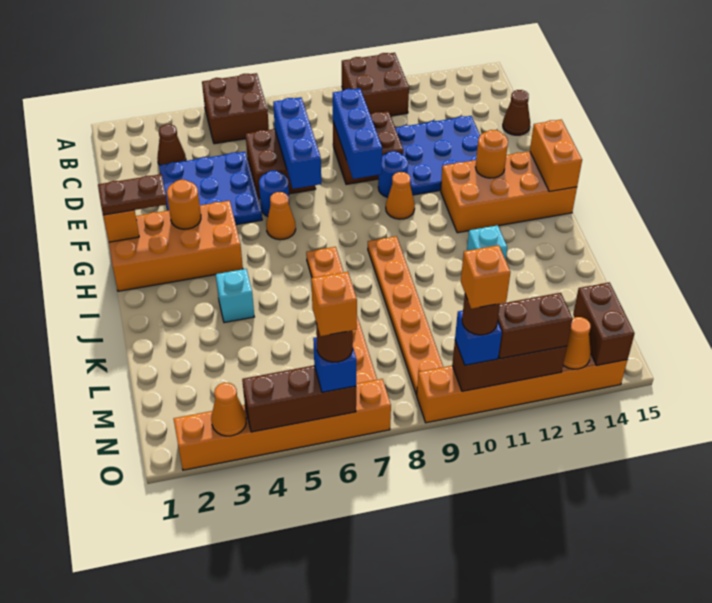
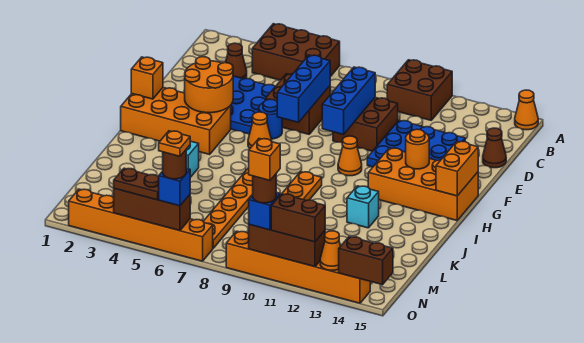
brown 2x2 brick [202,73,269,144] -> brown 2x3 brick [252,24,340,80]
blue 1x1 round brick [378,151,408,197] -> none
brown 1x2 plate [98,174,167,215] -> brown 1x2 plate moved to [114,168,159,200]
orange 1x1 round brick [167,180,201,229] -> orange 2x2 round brick [185,57,233,113]
brown 1x2 brick [573,282,635,366] -> brown 1x2 brick turned to [339,237,393,285]
orange 1x1 cone [211,383,246,436] -> orange 1x1 cone moved to [515,90,538,130]
orange 1x1 brick [311,272,357,336] -> orange 1x1 plate [159,131,190,156]

